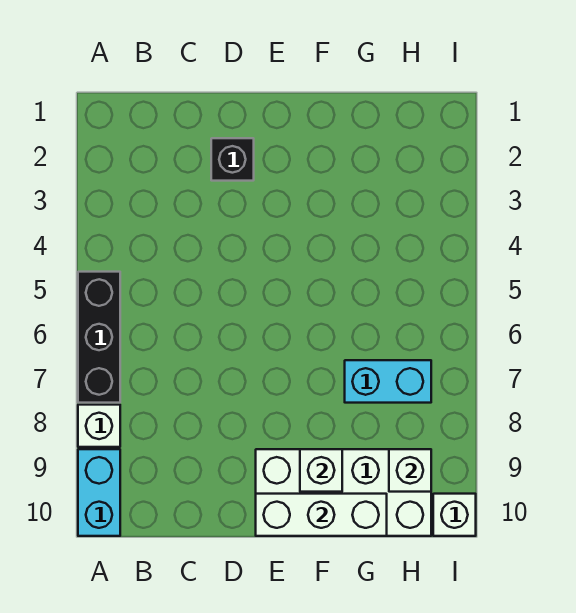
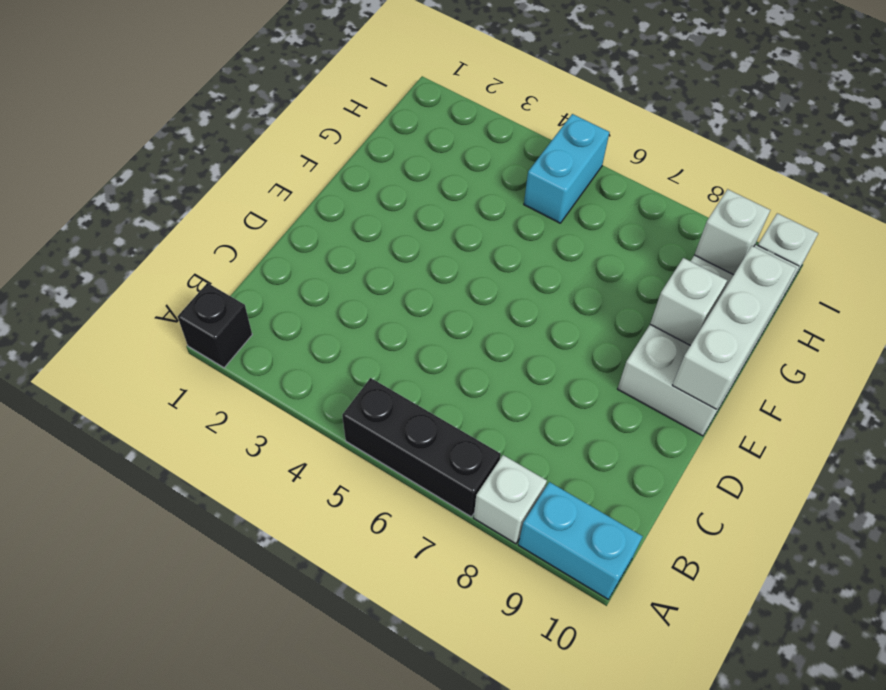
black 1x1 brick [211,138,254,181] -> black 1x1 brick moved to [178,283,252,368]
cyan 1x2 brick [345,360,431,403] -> cyan 1x2 brick moved to [524,114,609,223]

